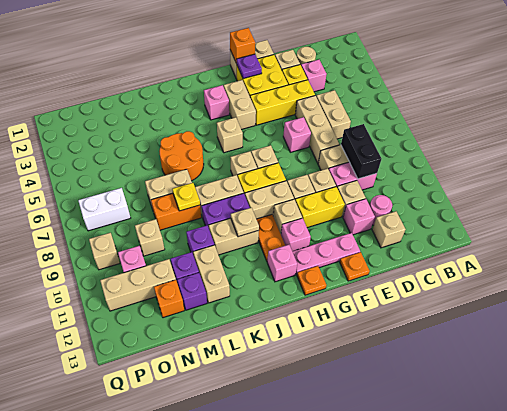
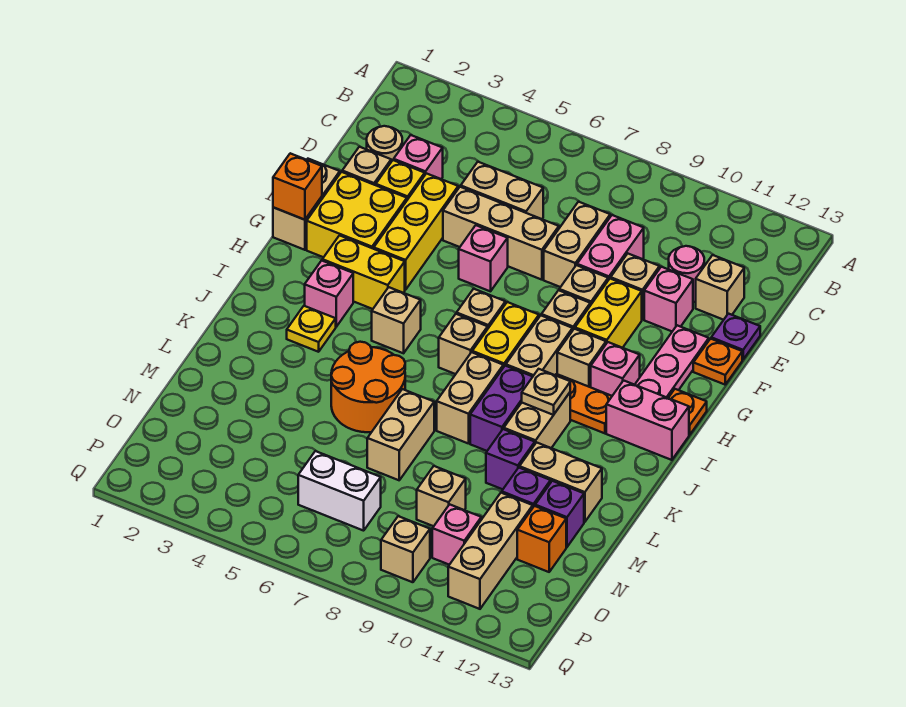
black 1x2 brick [341,124,382,179] -> none
purple 1x1 plate [236,54,262,79] -> purple 1x1 plate moved to [711,314,760,360]
tan 1x2 brick [224,80,256,130] -> yellow 1x2 brick [322,235,405,309]
pink 1x1 brick [267,245,297,282] -> pink 1x2 brick [606,381,689,460]
orange 1x2 brick [151,193,201,230] -> none
yellow 1x1 plate [172,183,200,211] -> yellow 1x1 plate moved to [287,306,336,352]
white 1x2 brick [78,188,130,231] -> white 1x2 brick turned to [298,451,381,531]

